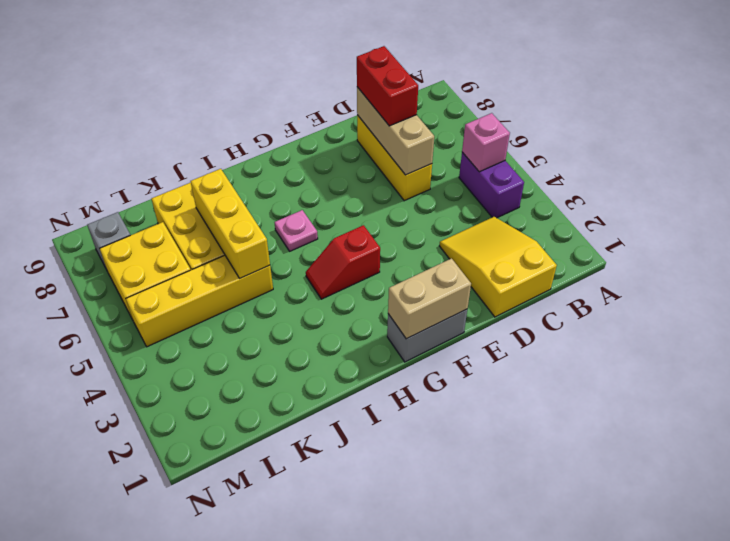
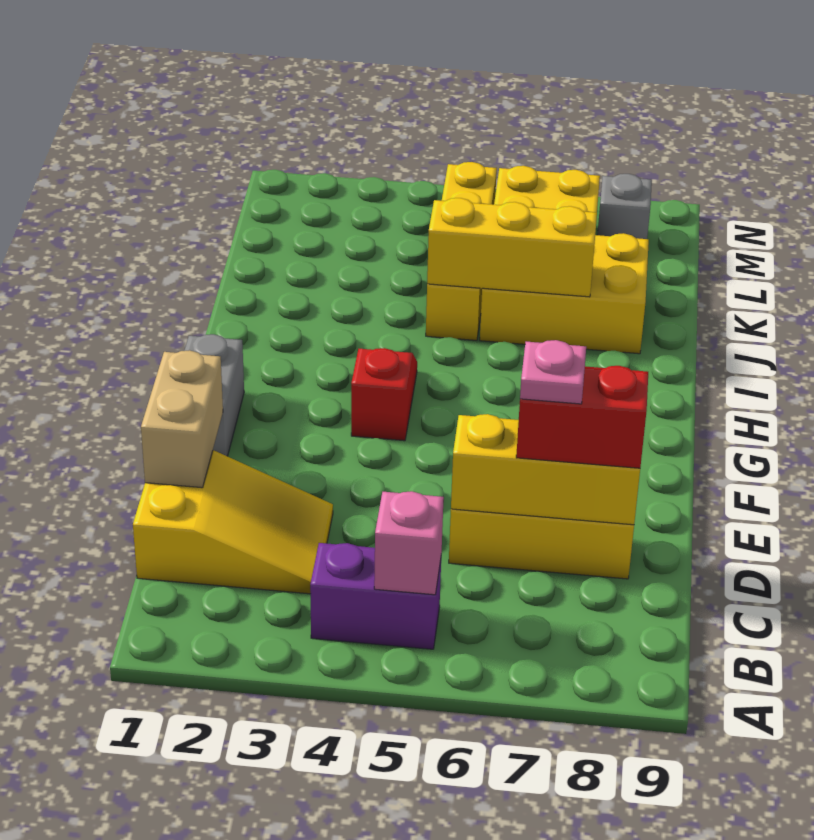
tan 1x3 brick [357,87,434,175] -> yellow 1x3 brick [451,414,640,525]
tan 1x2 brick [388,258,471,339] -> tan 1x2 brick moved to [141,350,223,488]
pink 1x1 plate [275,210,318,251] -> pink 1x1 plate moved to [520,340,586,404]

